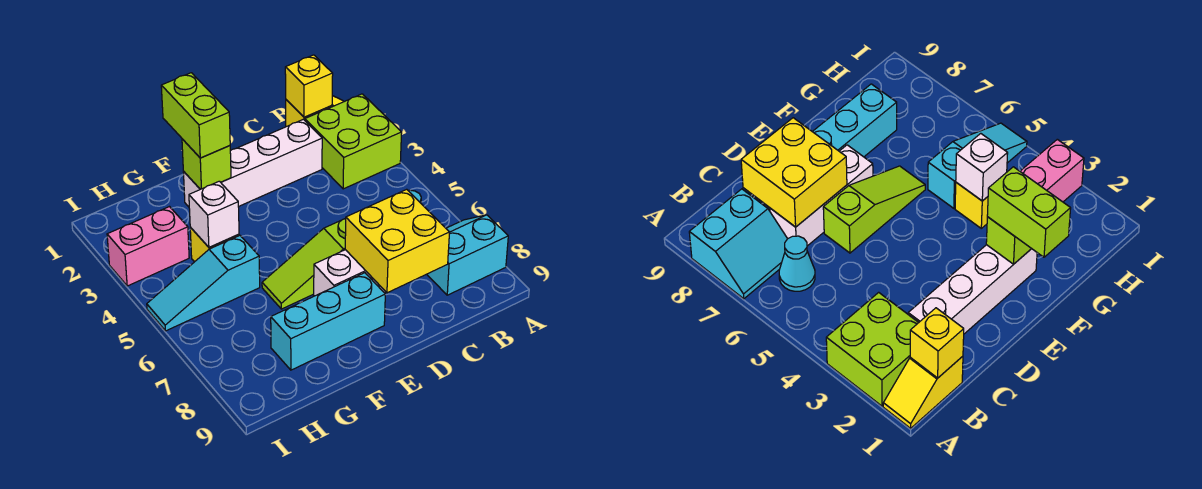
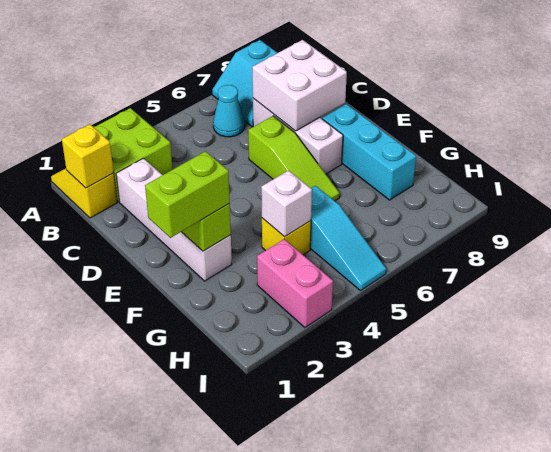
yellow 2x2 brick [345,189,450,293] -> white 2x2 brick [252,40,347,131]

